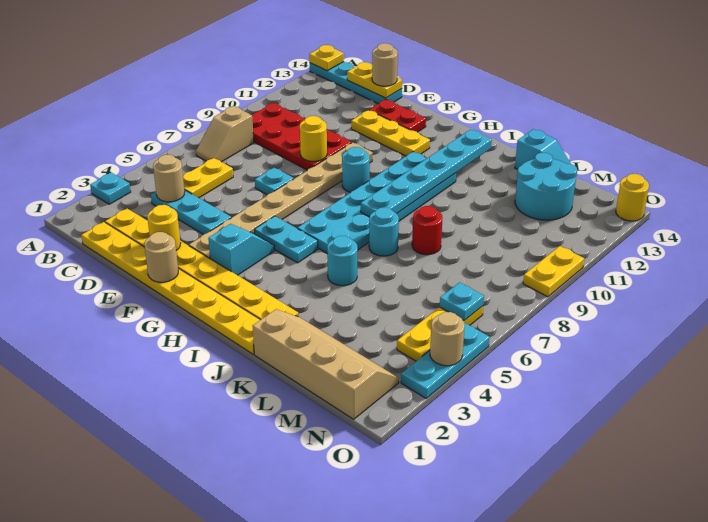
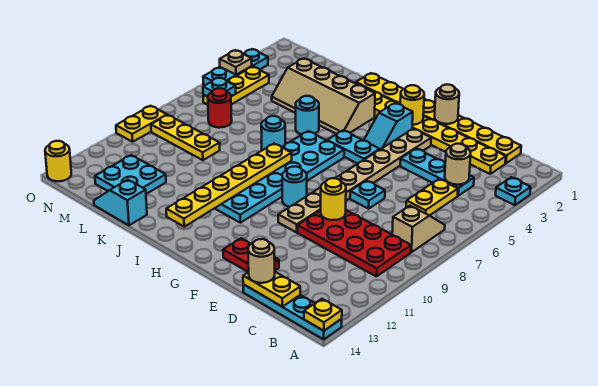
yellow 1x1 round brick [147,205,181,250] -> yellow 1x1 round brick moved to [400,85,424,125]
yellow 1x3 plate [351,110,430,156] -> yellow 1x3 plate moved to [151,115,220,160]
cyan 1x6 plate [361,129,492,217] -> yellow 1x6 plate [166,144,292,227]
tan 2x4 slope [253,309,399,419] -> tan 2x4 slope moved to [272,58,375,134]
red 1x1 round brick [412,206,443,255] -> red 1x1 round brick moved to [208,88,232,128]
cyan 2x2 round brick [515,153,577,220] -> cyan 2x2 plate [95,155,166,194]
tan 1x1 round brick [430,312,465,366] -> tan 1x1 plate [220,50,252,75]

